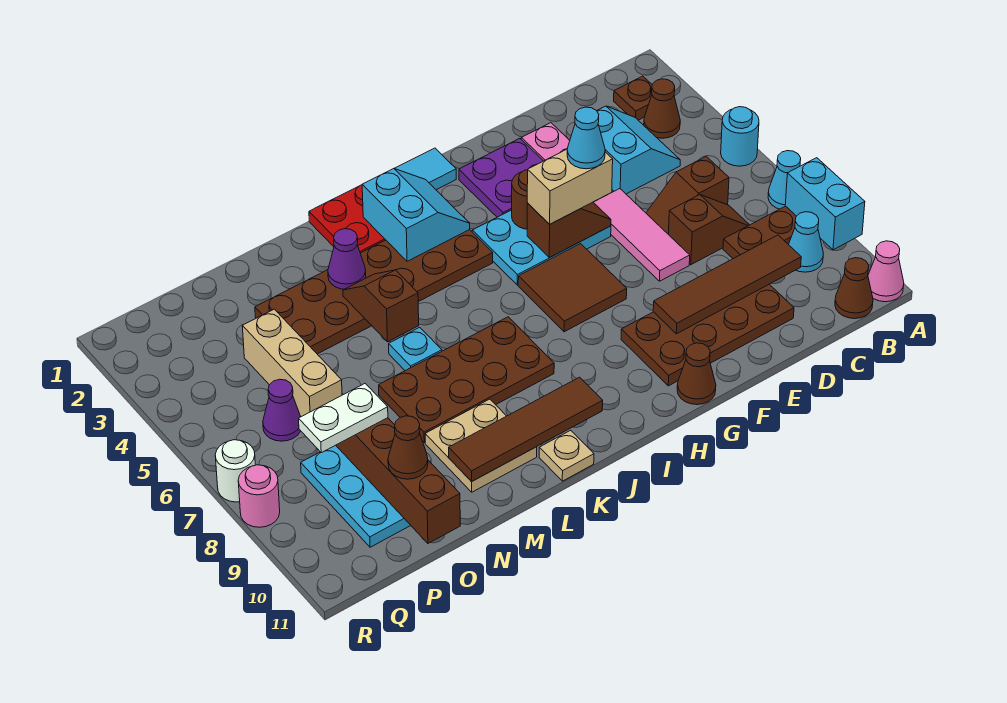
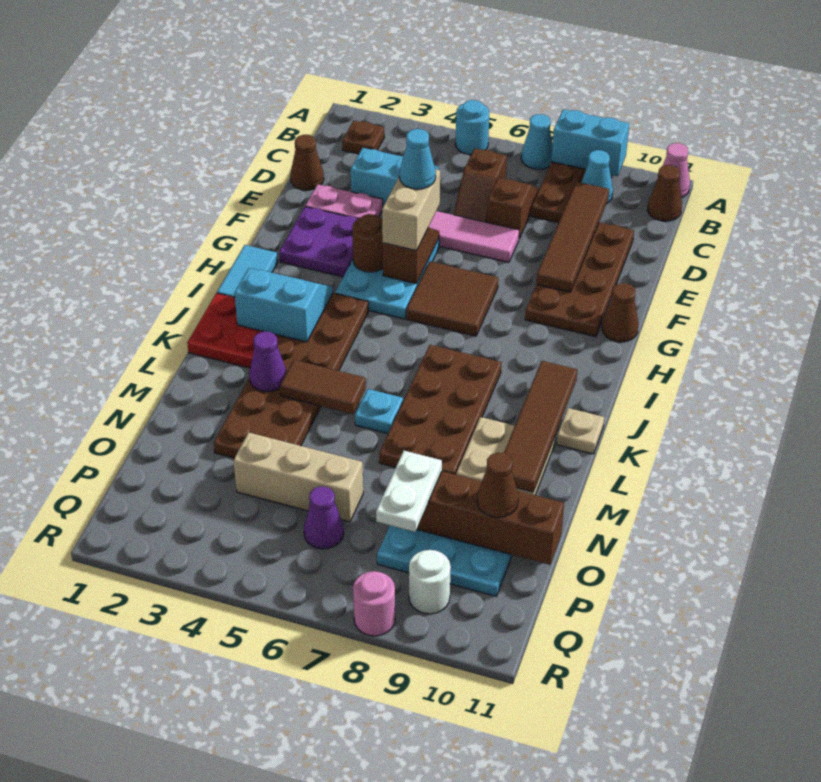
brown 1x1 cone [644,79,680,138] -> brown 1x1 cone moved to [290,135,324,190]
brown 1x2 slope [343,270,419,342] -> brown 1x2 tile [280,360,366,414]
white 1x1 round brick [215,440,255,502] -> white 1x1 round brick moved to [409,550,451,614]

